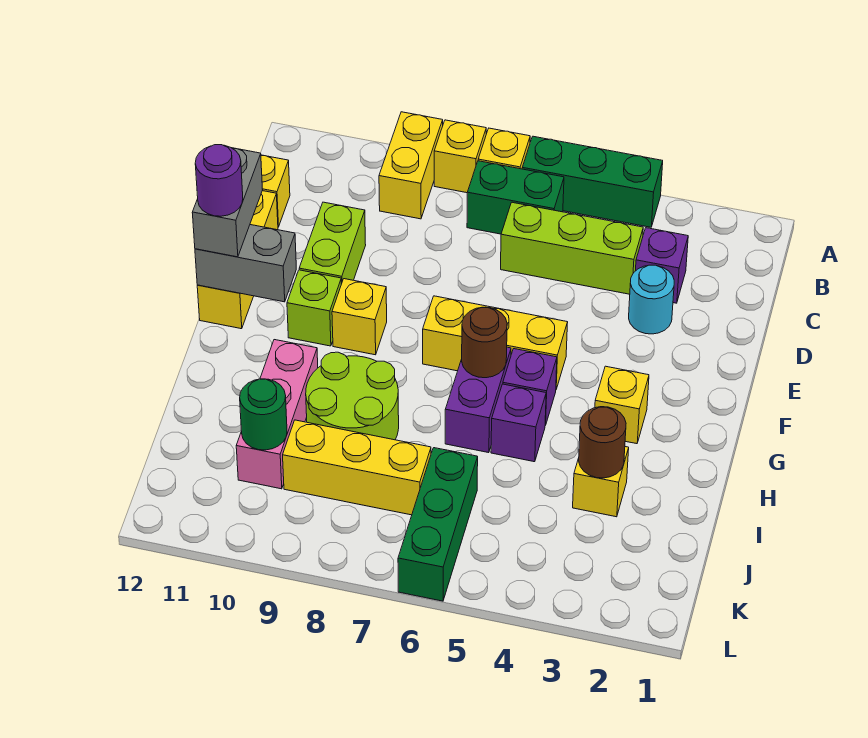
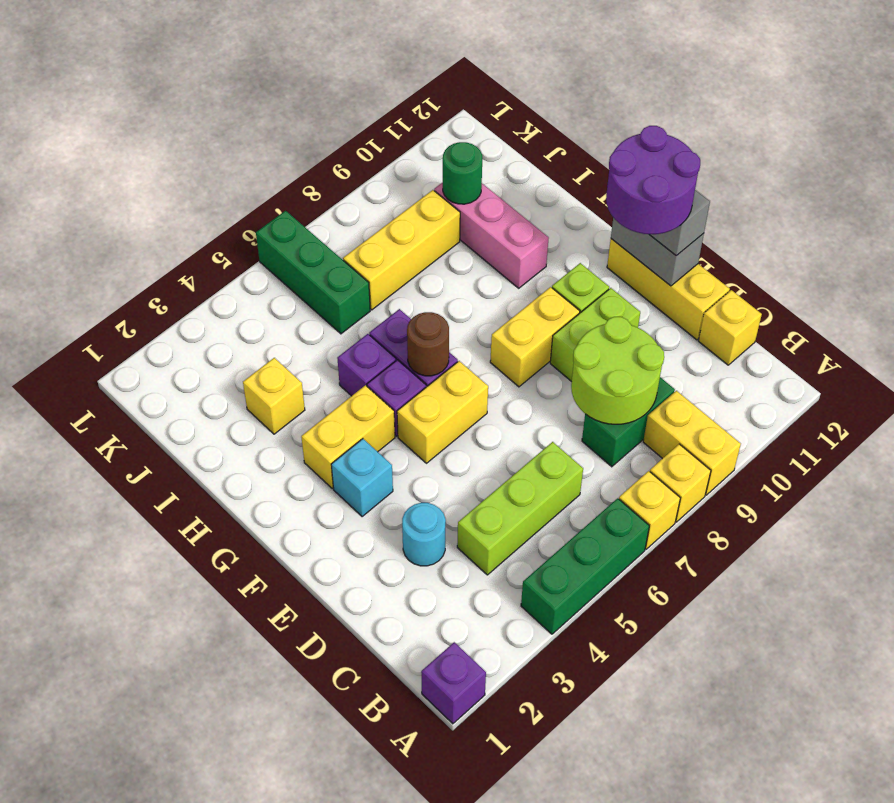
green 1x2 brick [467,161,564,234] -> green 1x2 brick moved to [582,377,675,467]
purple 1x1 brick [636,228,688,303] -> purple 1x1 brick moved to [421,642,486,724]
lime 1x2 brick [299,202,366,284] -> lime 1x2 brick turned to [550,288,640,382]
none -> cyan 1x1 brick [331,439,393,517]
yellow 1x3 brick [423,296,568,389] -> yellow 1x2 brick [397,361,488,463]
yellow 1x1 brick [332,279,387,355] -> yellow 1x2 brick [490,287,580,387]
grey 1x2 brick [195,225,296,302] -> grey 1x2 brick turned to [611,218,704,286]
purple 1x1 round brick [195,145,243,216] -> purple 2x2 round brick [606,126,700,234]
yellow 1x1 brick [595,366,649,444] -> yellow 1x2 brick [301,385,395,489]
lime 2x2 round brick [306,352,399,440] -> lime 2x2 round brick moved to [571,317,664,424]
brown 1x1 round brick [579,407,626,478] -> none

